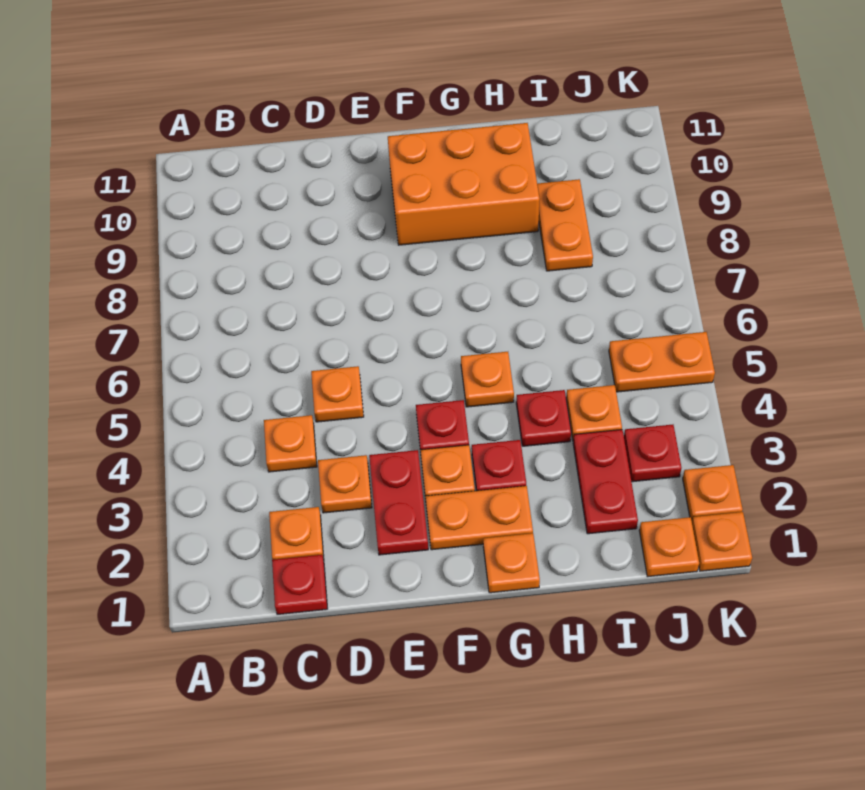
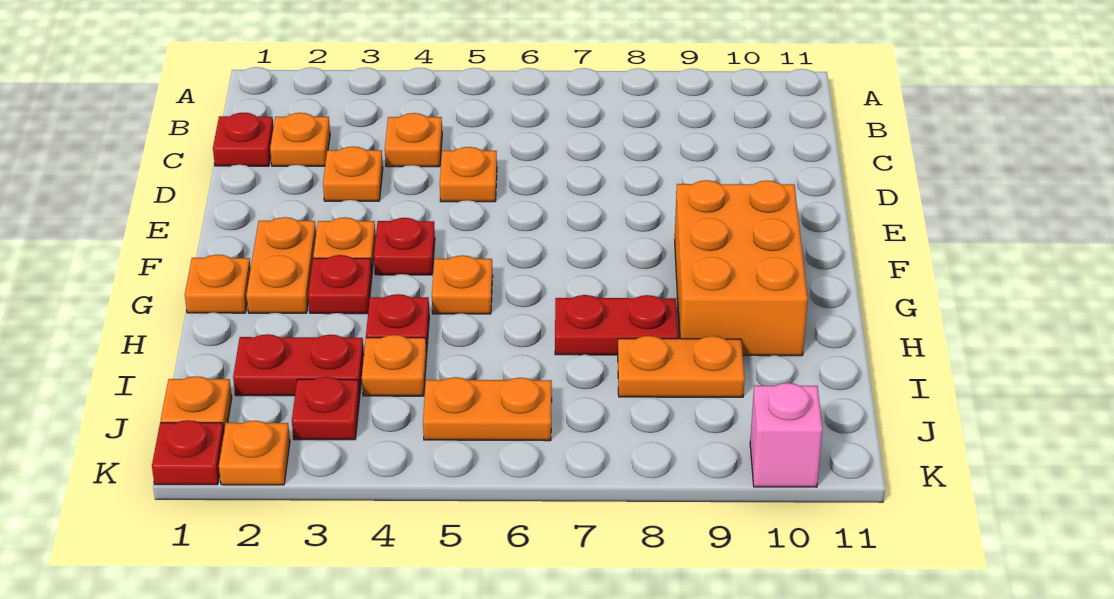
red 1x2 plate [369,450,428,555] -> red 1x2 plate moved to [555,295,678,355]
orange 1x2 plate [609,332,715,392] -> orange 1x2 plate turned to [423,377,552,441]
orange 1x1 plate [692,512,752,571] -> red 1x1 plate [152,420,224,485]
none -> pink 1x1 brick [750,383,823,487]

